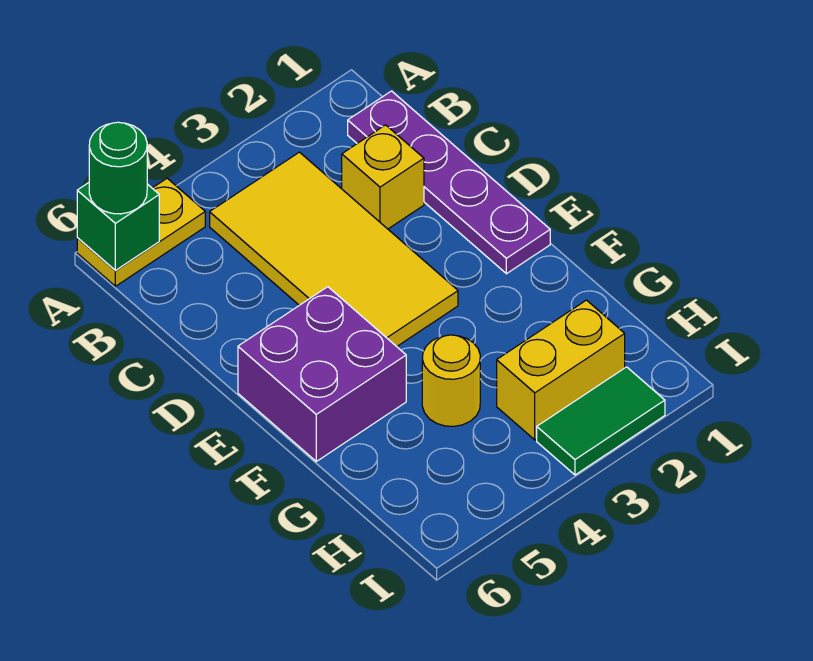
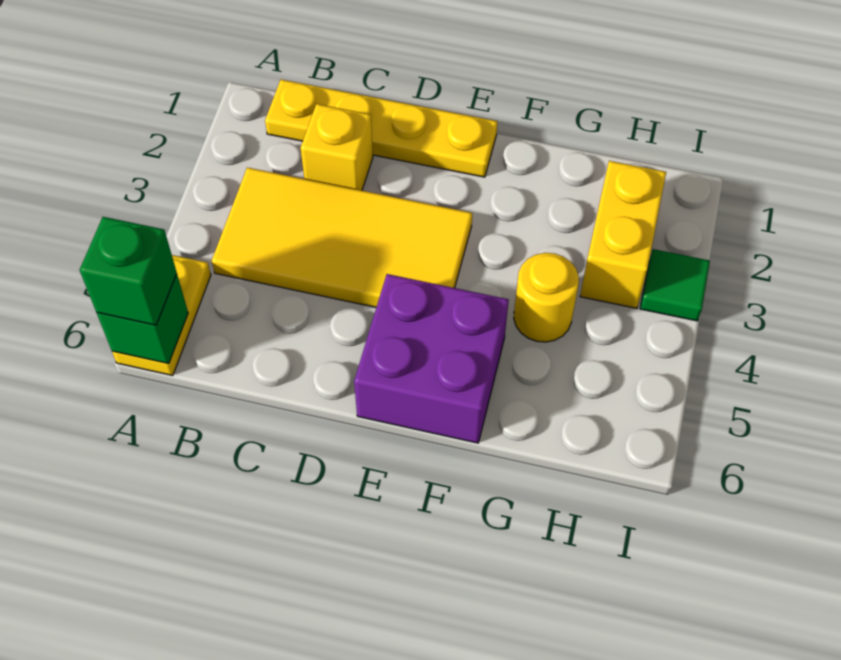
green 1x1 round brick [89,122,147,214] -> green 1x1 brick [80,217,177,325]
purple 1x4 plate [348,91,550,274] -> yellow 1x4 plate [265,79,498,177]
green 1x2 tile [537,367,665,475] -> green 1x1 tile [640,249,710,321]

